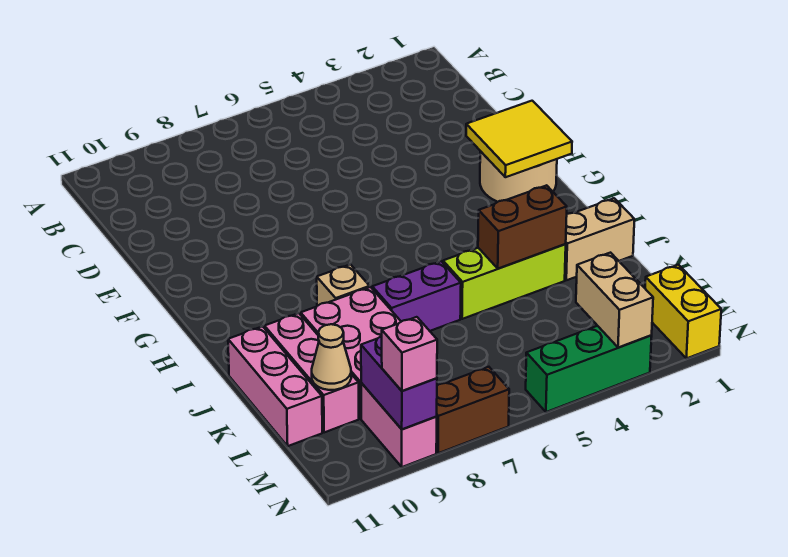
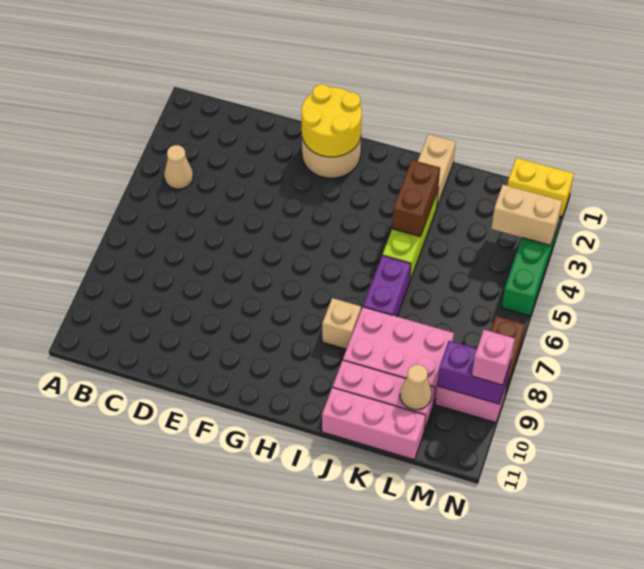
none -> tan 1x1 cone [164,145,193,189]
yellow 2x2 tile [466,101,572,177] -> yellow 2x2 round brick [301,84,362,157]

